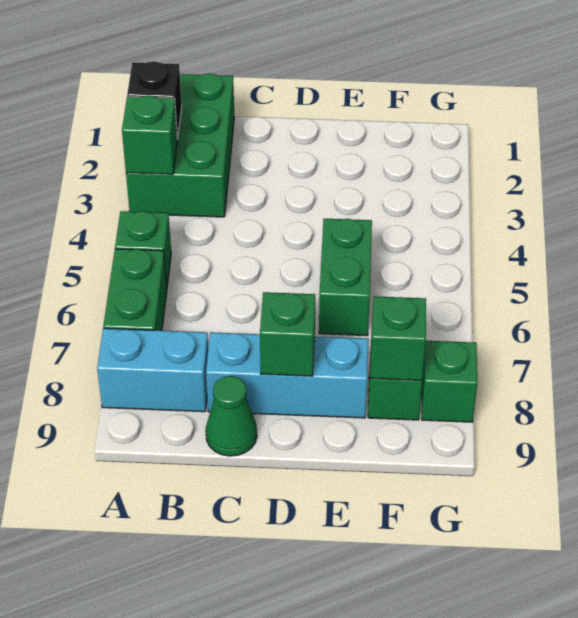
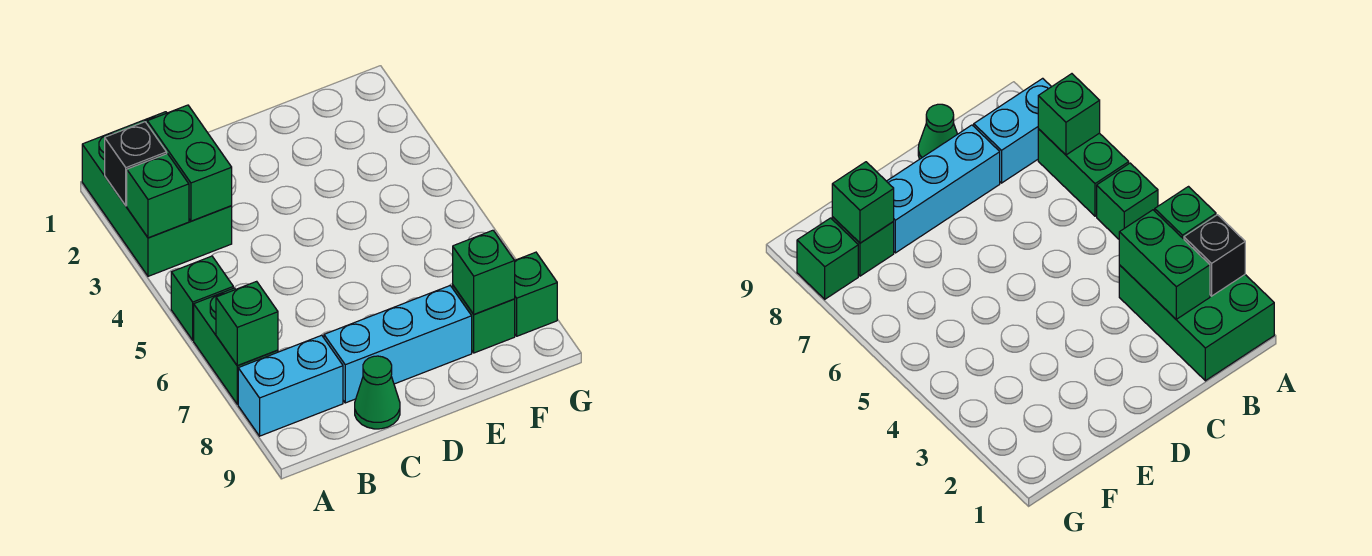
green 1x1 brick [260,292,315,376] -> green 1x1 brick moved to [216,281,278,366]
green 1x2 brick [319,219,372,336] -> green 1x2 brick moved to [147,105,232,221]

